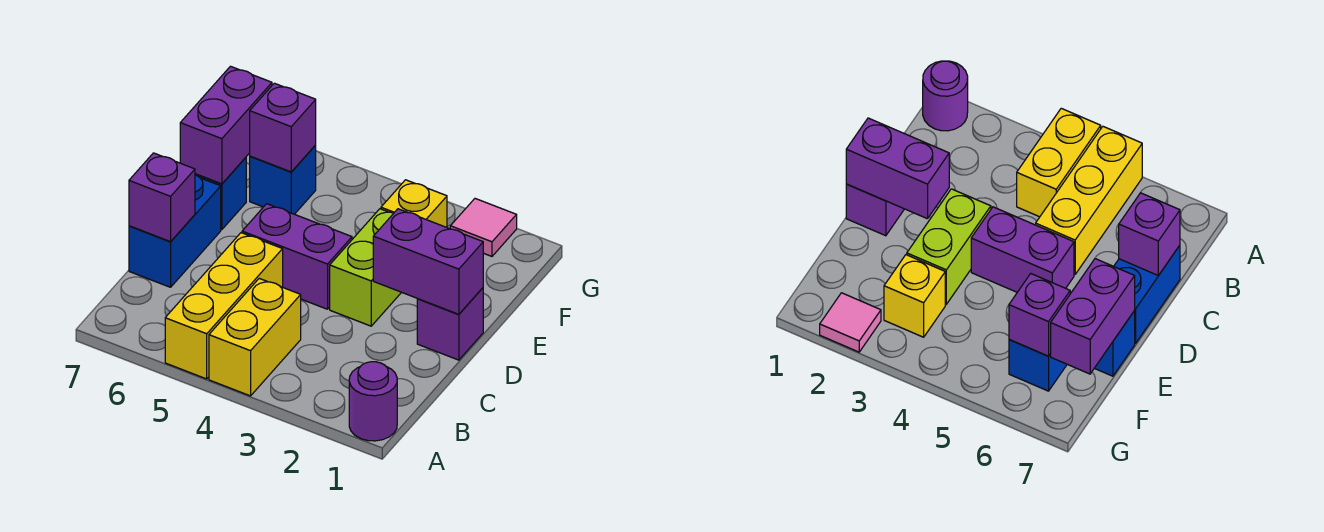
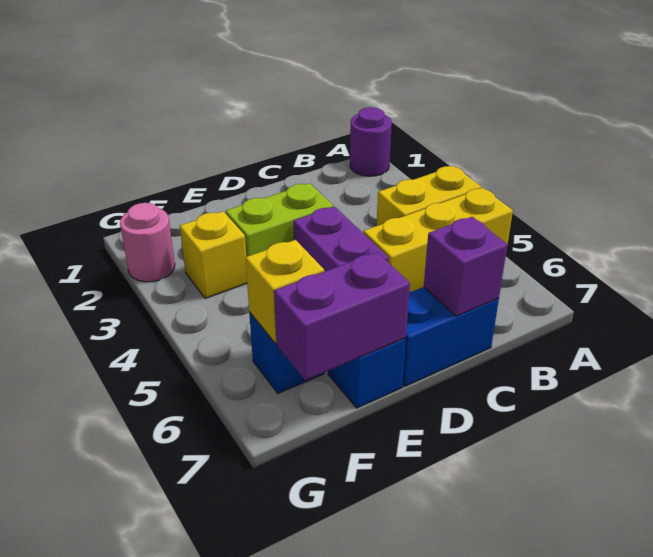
purple 1x1 brick [417,288,483,360] -> none
purple 1x2 brick [373,209,483,314] -> none
purple 1x1 brick [250,83,316,172] -> yellow 1x1 brick [245,240,324,343]
pink 1x1 tile [450,199,517,256] -> pink 1x1 round brick [120,203,175,282]

